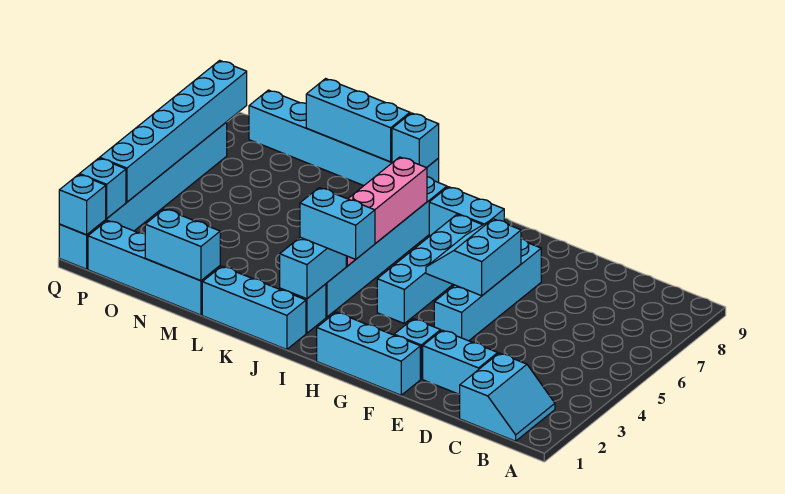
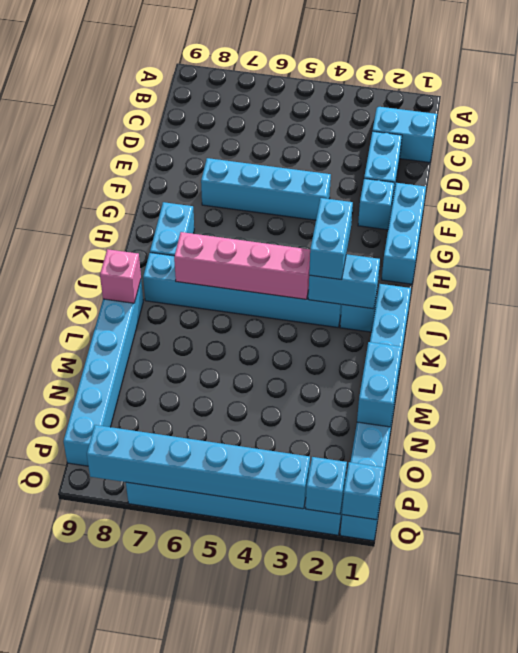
cyan 2x2 slope [426,219,521,296] -> none
cyan 1x4 brick [377,215,482,323] -> none
cyan 1x1 brick [392,113,439,168] -> pink 1x1 brick [100,249,141,303]
cyan 1x3 brick [306,79,410,162] -> none

